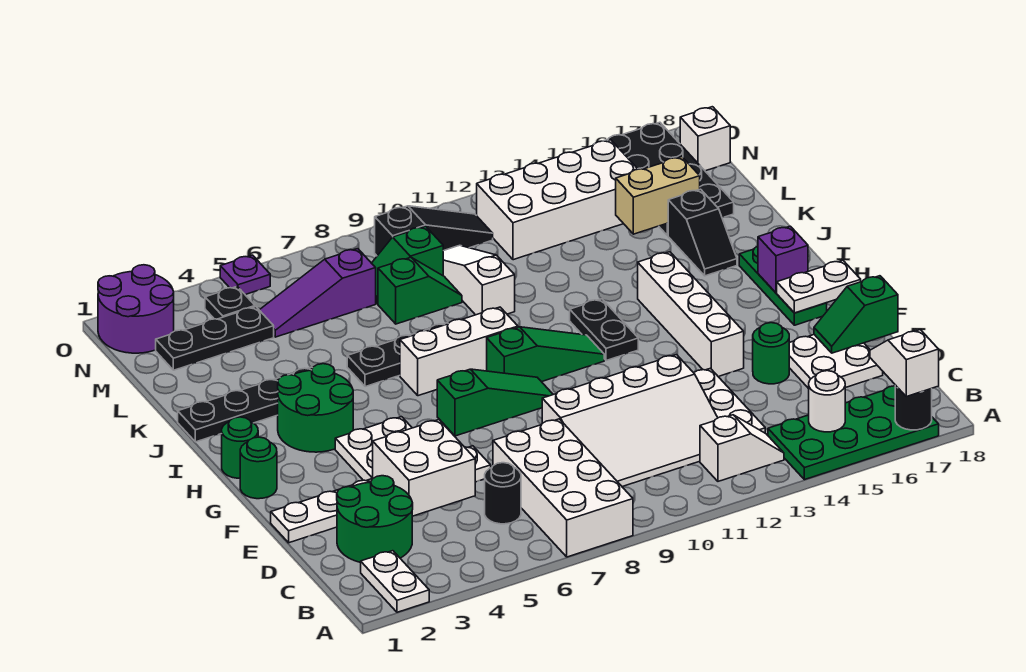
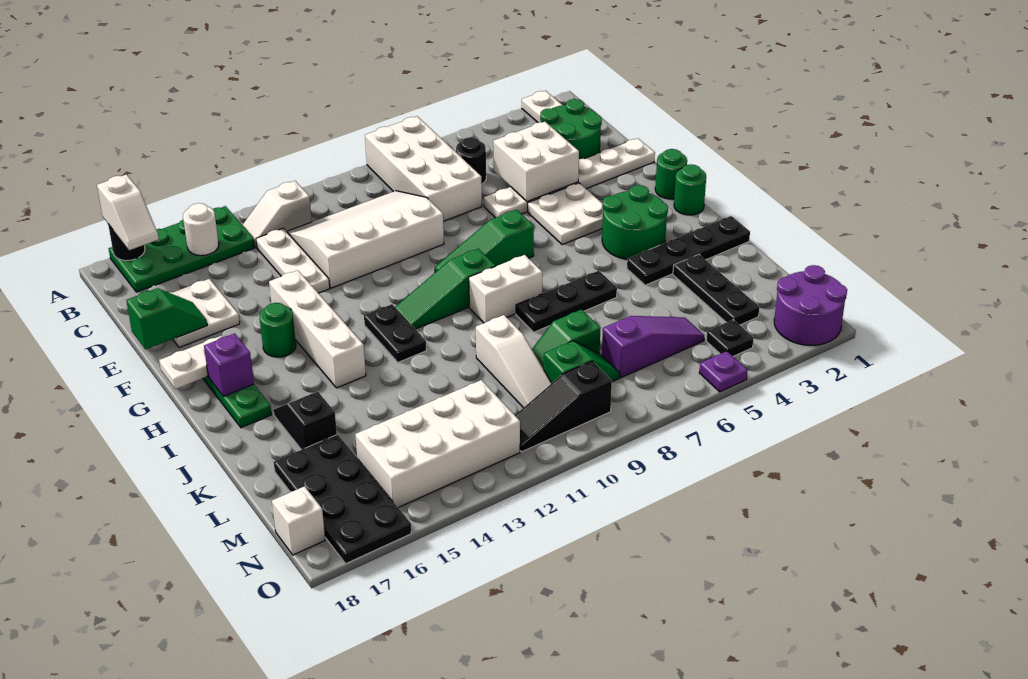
green 1x1 round brick [753,323,789,384] -> green 1x1 round brick moved to [260,303,296,357]
white 1x3 brick [400,307,518,396] -> white 1x2 brick [469,255,543,323]
tan 1x2 brick [616,157,700,234] -> none
black 1x3 plate [156,307,274,370] -> black 1x3 plate turned to [673,254,759,325]

